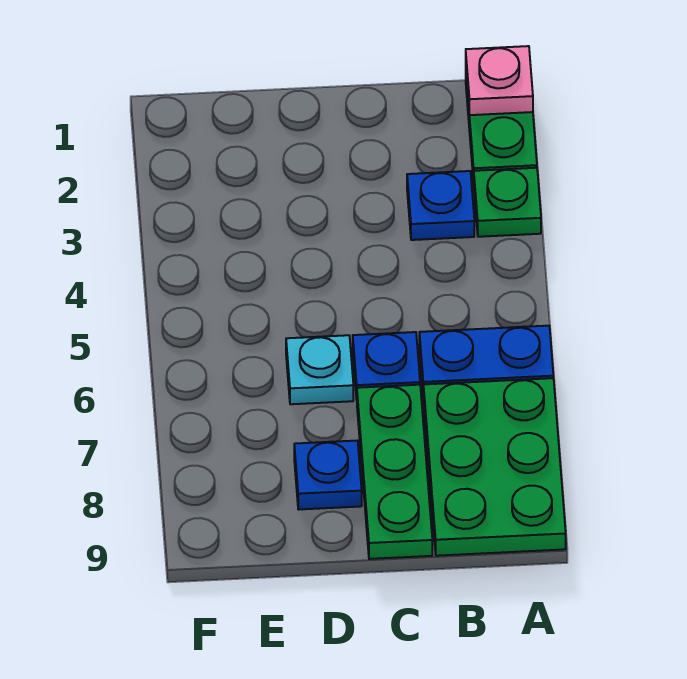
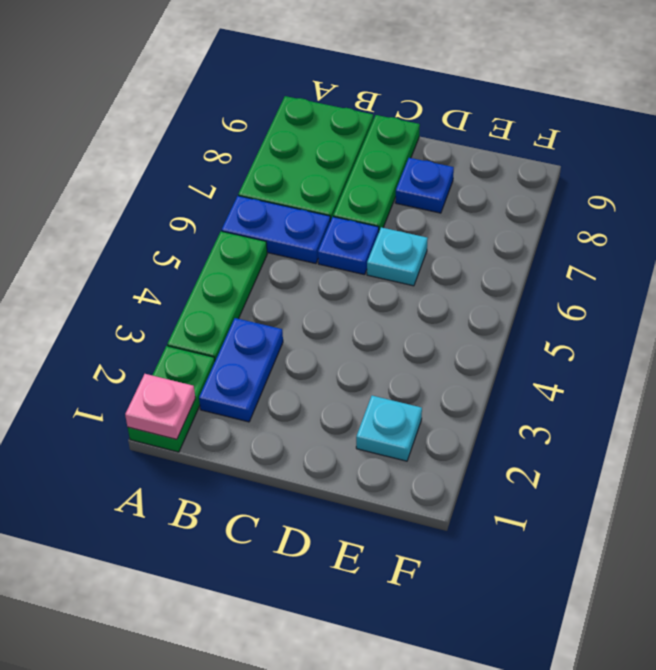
green 1x1 plate [474,168,541,237] -> green 1x3 plate [167,231,267,360]
blue 1x1 plate [407,171,474,240] -> blue 1x2 plate [199,318,283,422]
none -> cyan 1x1 plate [356,396,422,461]

